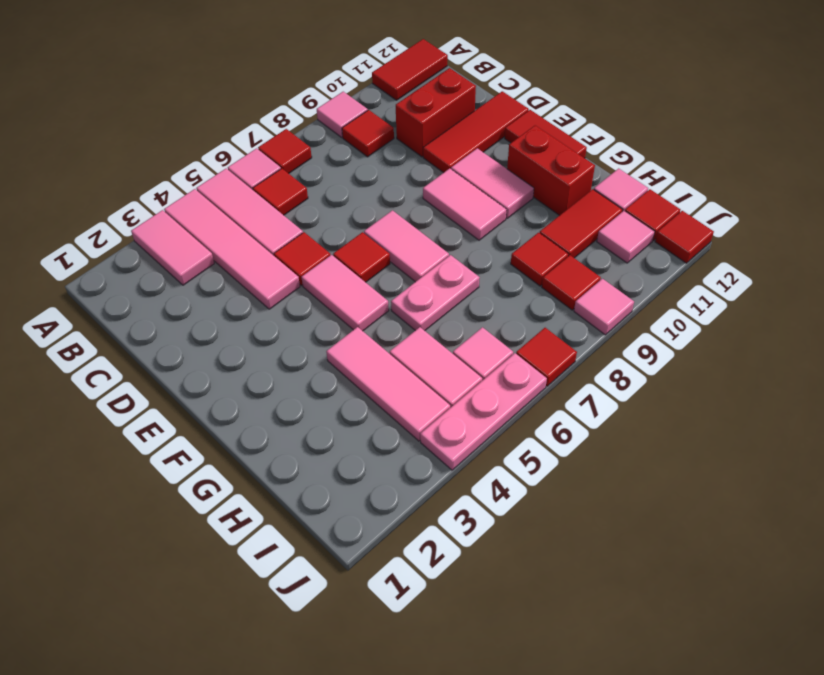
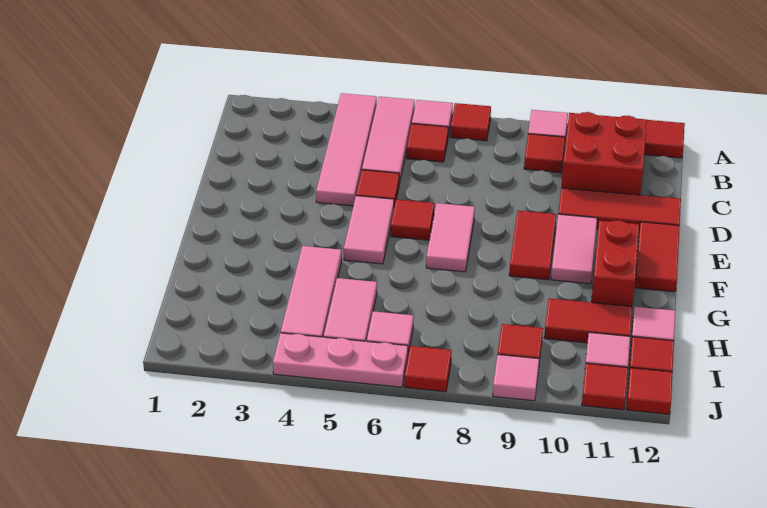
pink 1x2 tile [131,210,214,285] -> none
red 1x2 brick [396,68,476,157] -> red 2x2 brick [561,112,647,195]
pink 1x2 tile [423,169,506,240] -> red 1x2 tile [509,211,556,280]
pink 1x2 plate [391,255,480,331] -> none
red 1x1 tile [511,233,568,286] -> red 1x1 tile moved to [582,363,628,410]

